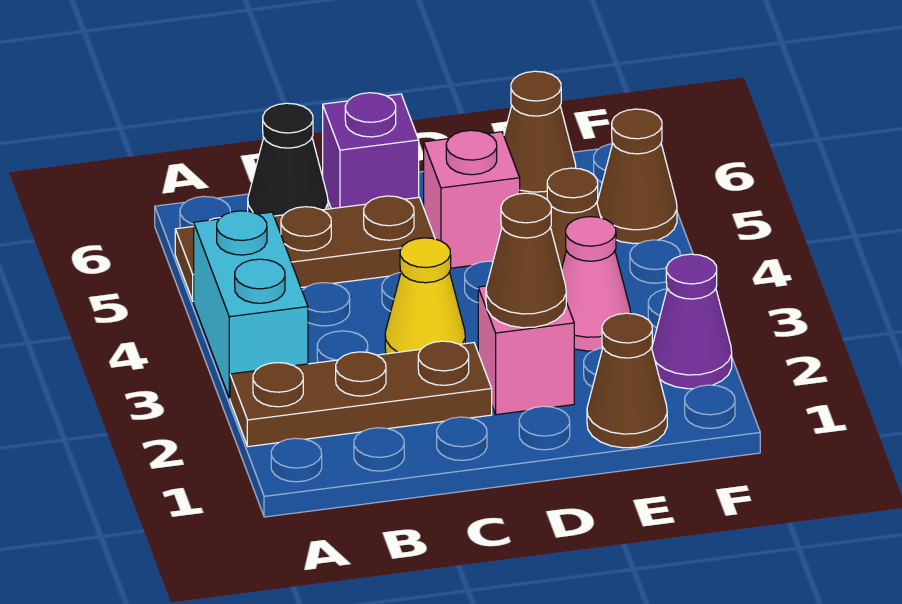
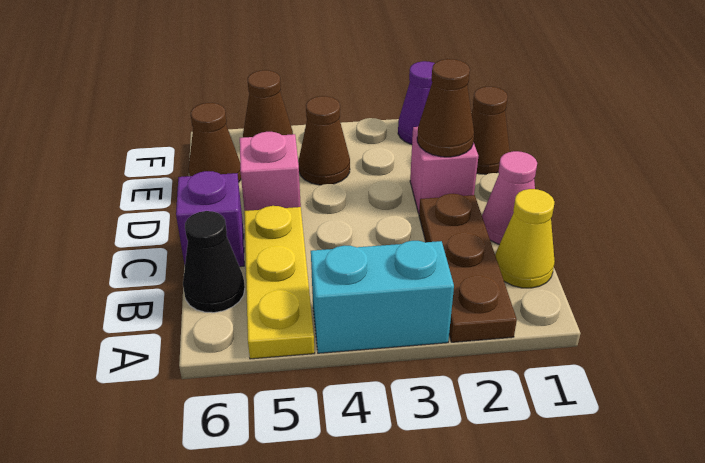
brown 1x3 plate [175,196,435,301] -> yellow 1x3 plate [244,206,315,359]
yellow 1x1 cone [385,238,465,354] -> yellow 1x1 cone moved to [495,189,555,288]
pink 1x1 cone [562,217,631,351] -> pink 1x1 cone moved to [482,151,537,244]

